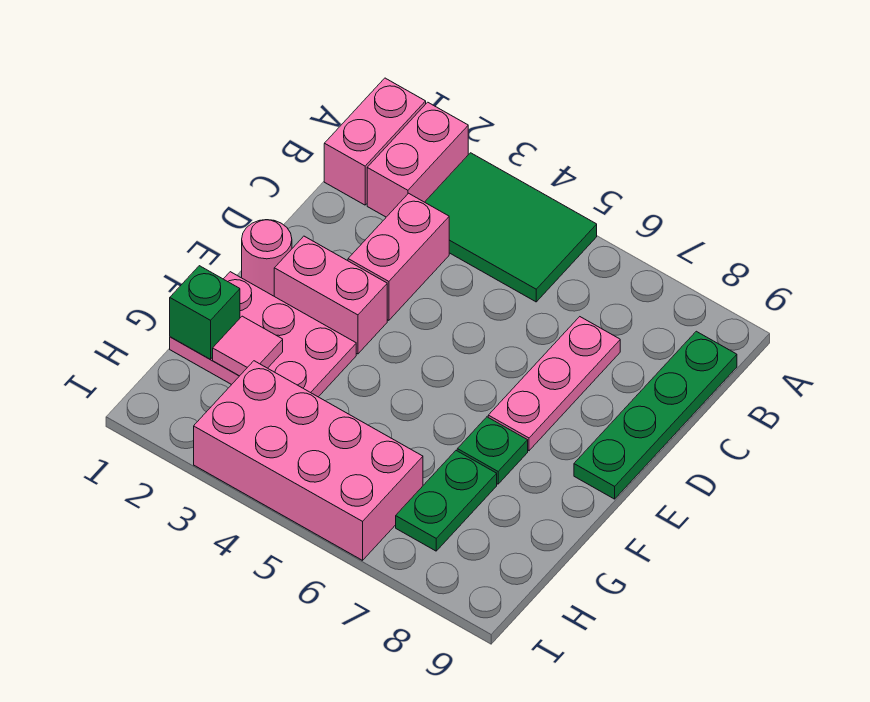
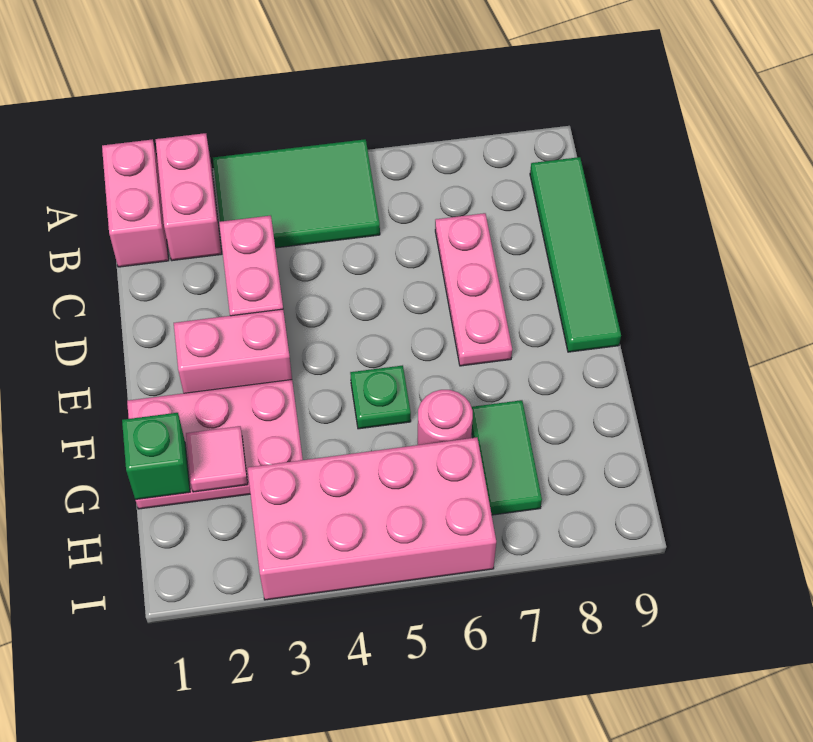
green 1x4 plate [574,331,737,499] -> green 1x4 tile [530,157,621,352]
pink 1x1 round brick [242,220,292,296] -> pink 1x1 round brick moved to [418,390,473,445]
green 1x1 plate [457,417,528,484] -> green 1x1 plate moved to [350,365,411,429]
green 1x2 plate [396,451,497,551] -> green 1x2 tile [472,400,542,515]

